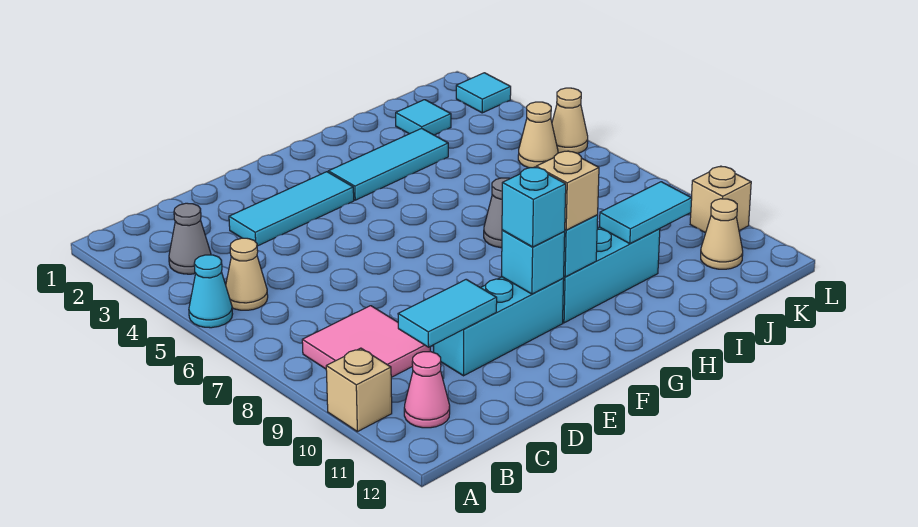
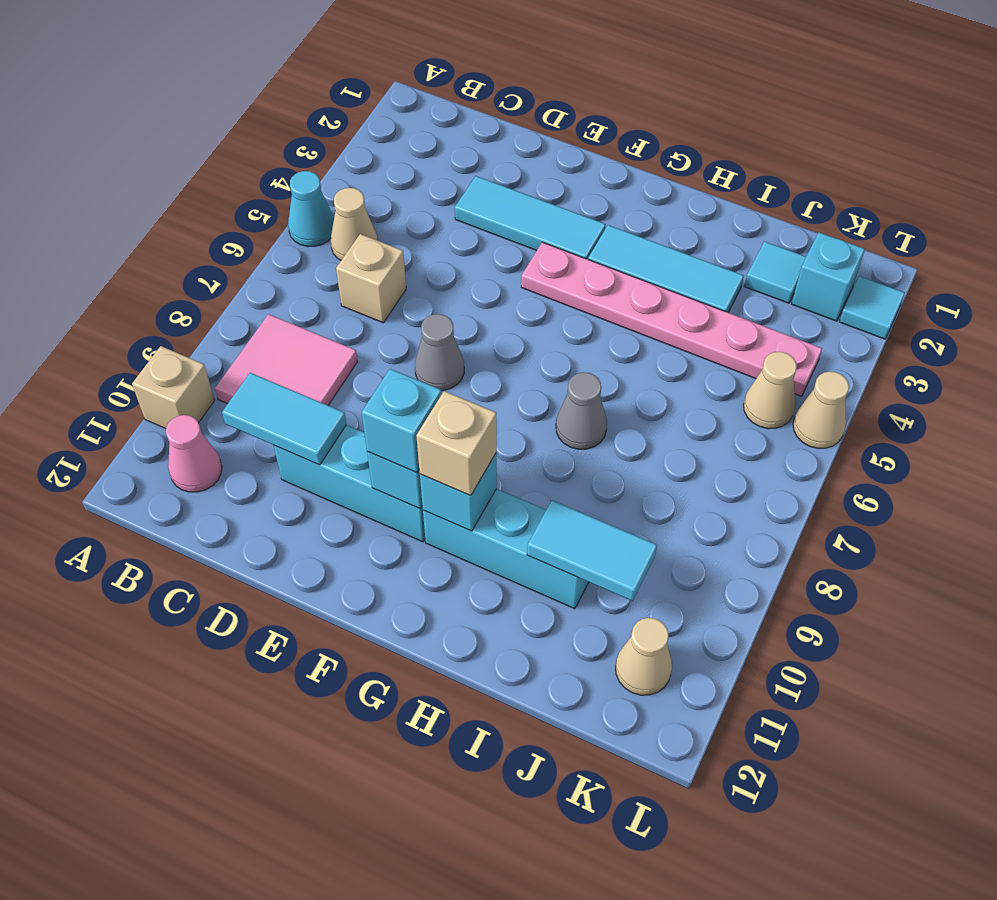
grey 1x1 cone [169,203,211,274] -> grey 1x1 cone moved to [415,314,464,391]
none -> pink 1x6 plate [521,242,822,396]
none -> cyan 1x1 brick [792,232,865,321]
tan 1x1 brick [690,166,751,233] -> tan 1x1 brick moved to [336,234,406,323]

